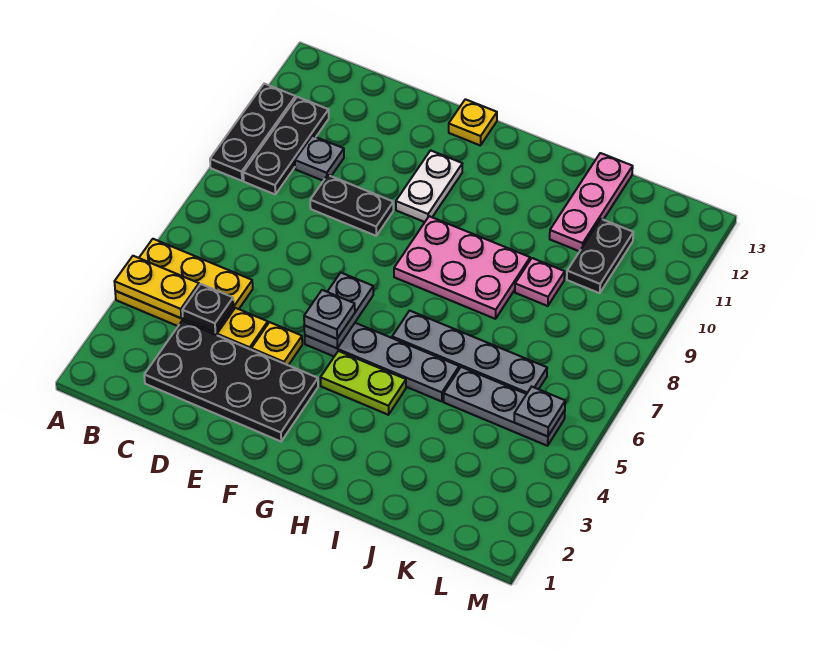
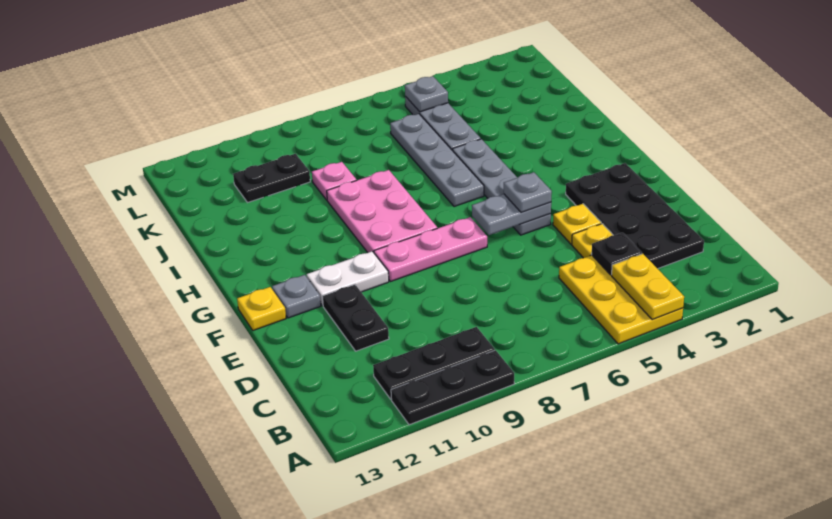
grey 1x1 plate [295,136,344,181] -> grey 1x1 plate moved to [272,275,321,318]
black 1x2 plate [310,175,393,236] -> black 1x2 plate moved to [322,285,389,351]
lime 1x2 plate [320,351,406,415] -> none
pink 1x3 plate [550,153,633,251] -> pink 1x3 plate moved to [374,217,487,282]

